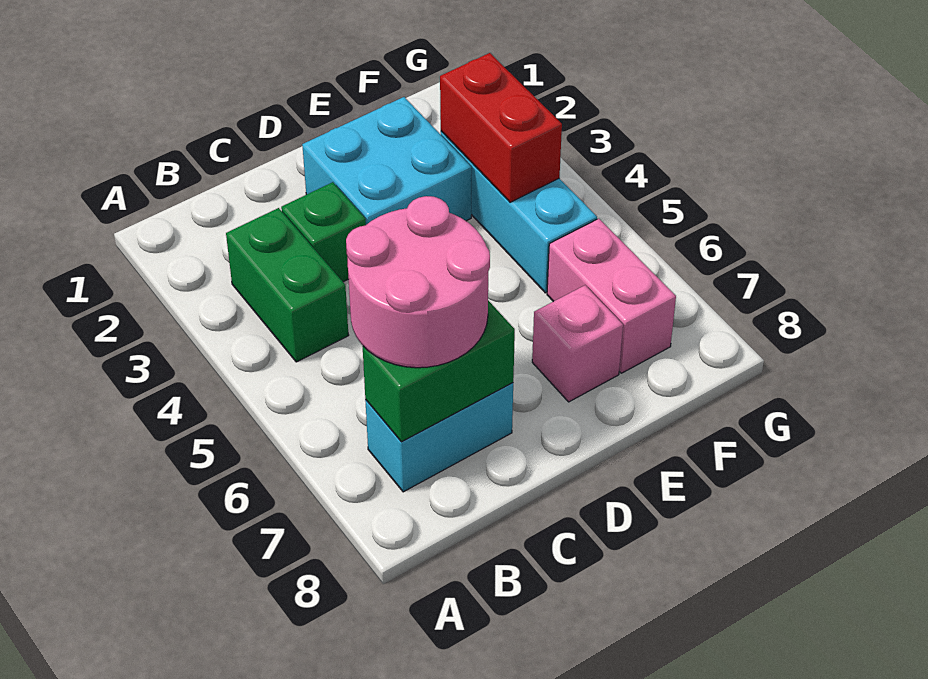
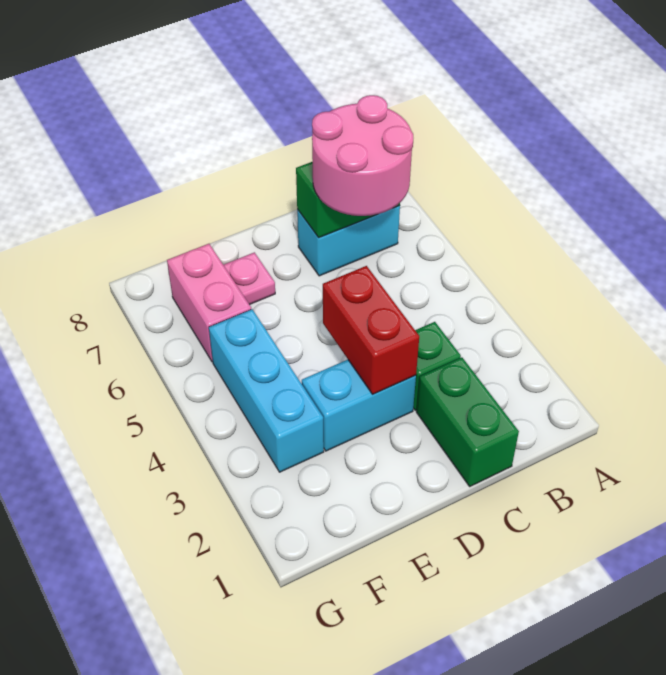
green 1x2 brick [226,208,349,362] -> green 1x2 brick moved to [416,357,519,486]
cyan 2x2 brick [302,97,472,225] -> cyan 1x2 brick [302,360,416,451]
pink 1x1 brick [532,285,623,402] -> pink 1x1 plate [224,252,275,305]
red 1x2 brick [440,53,562,202] -> red 1x2 brick moved to [323,266,419,394]

